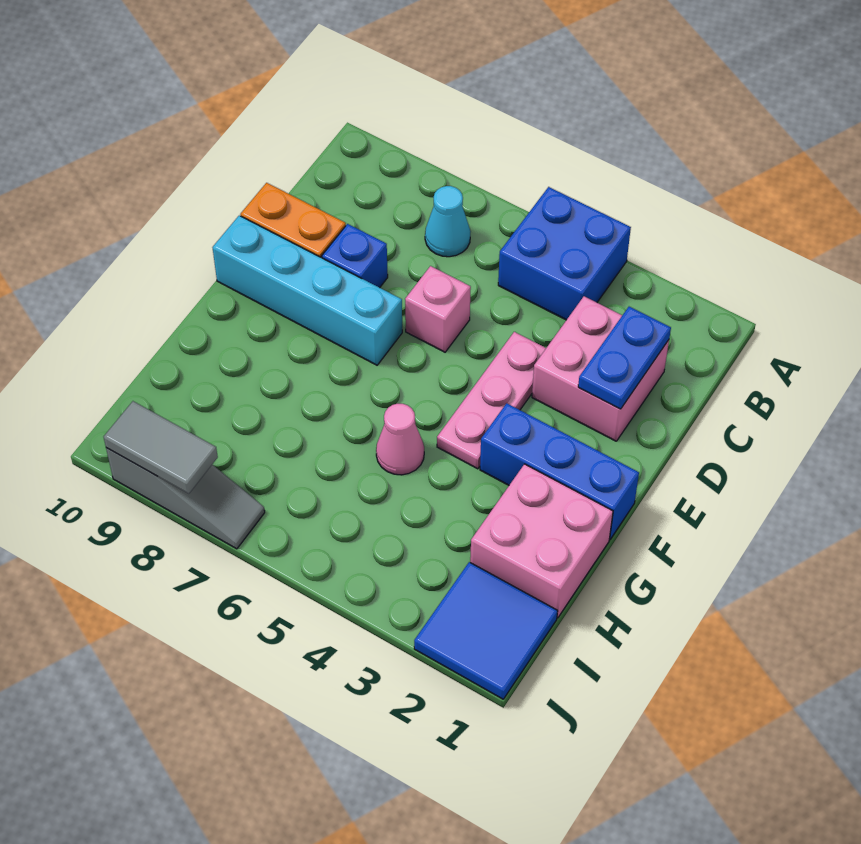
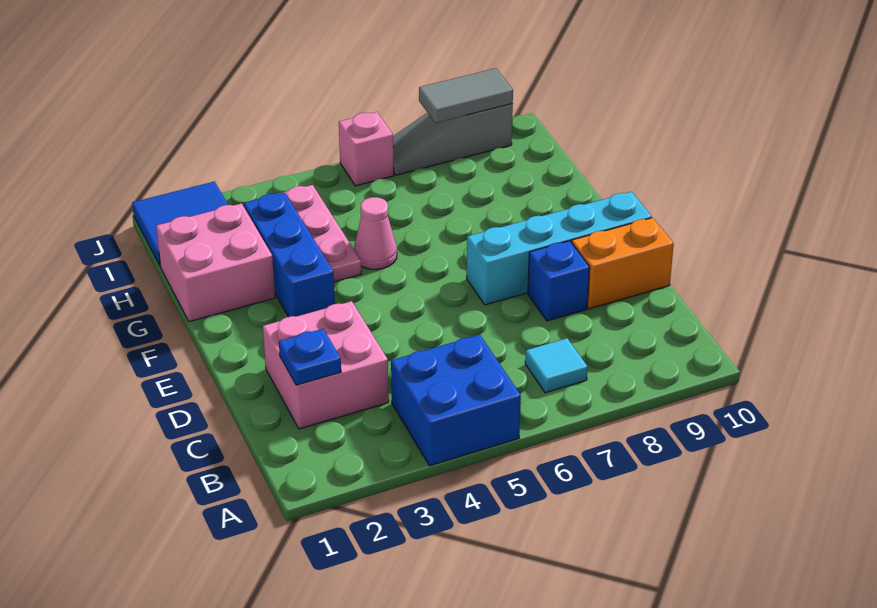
cyan 1x1 cone [425,186,471,257] -> cyan 1x1 tile [525,338,588,393]
blue 1x2 plate [578,307,671,409] -> blue 1x1 plate [279,329,341,385]
pink 1x3 plate [437,332,546,469] -> pink 1x3 plate moved to [279,185,361,282]
pink 1x1 brick [405,266,471,352] -> pink 1x1 brick moved to [339,112,394,186]
blue 1x3 brick [480,403,639,539] -> blue 1x3 brick turned to [244,192,335,317]

